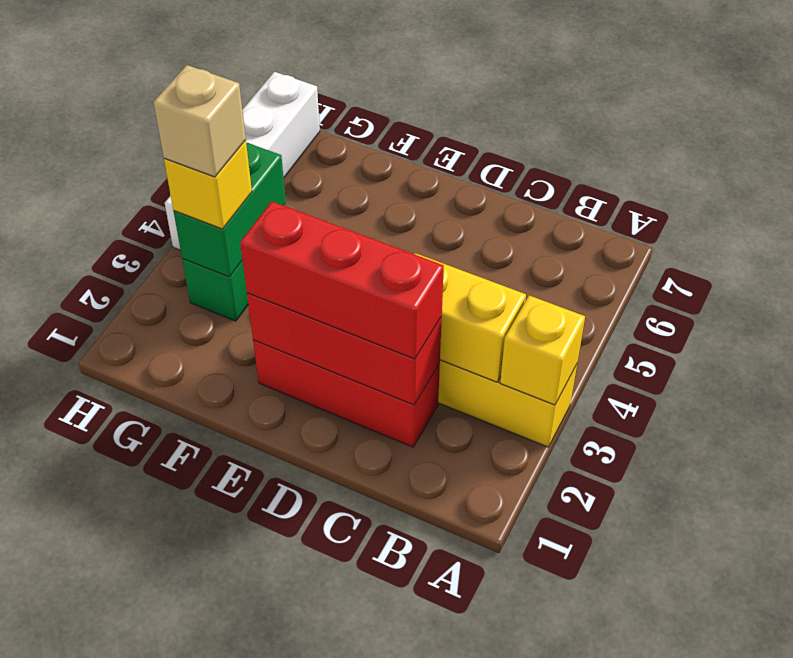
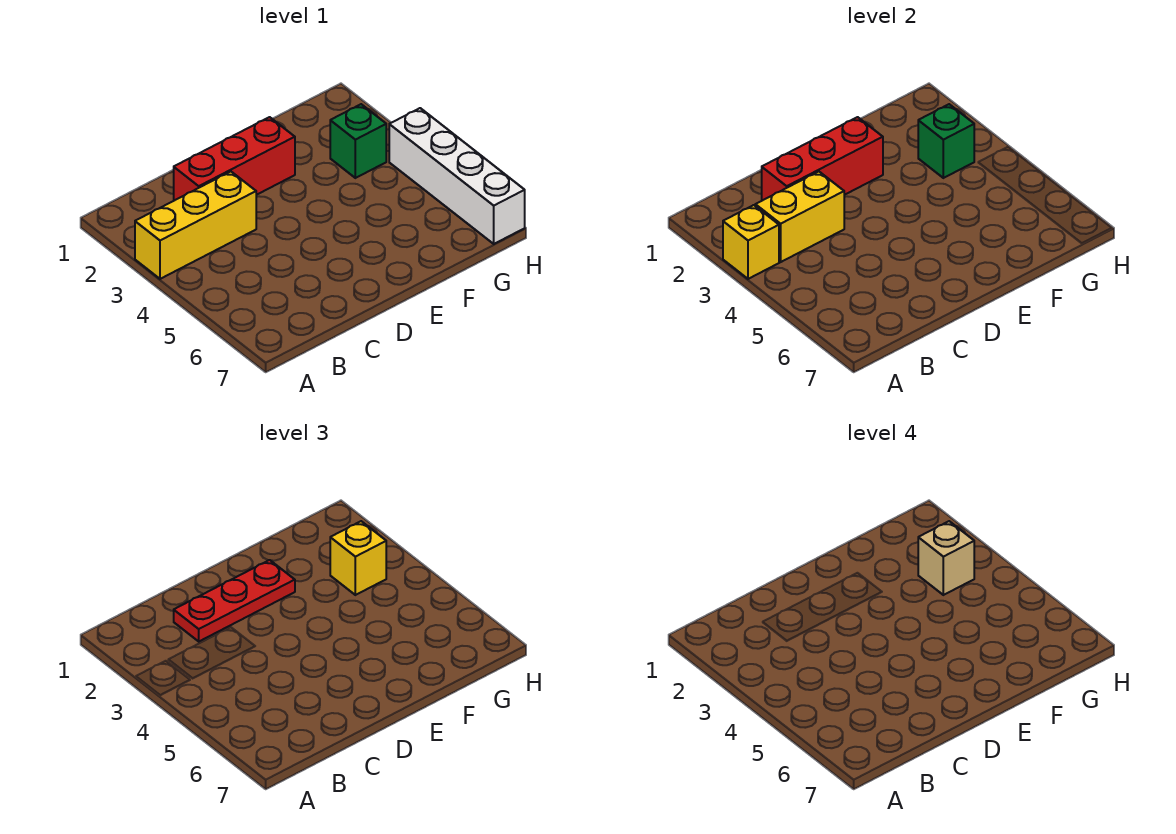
red 1x3 brick [240,201,444,359] -> red 1x3 plate [174,560,295,641]
green 1x2 brick [174,143,286,277] -> green 1x1 brick [918,104,974,178]

